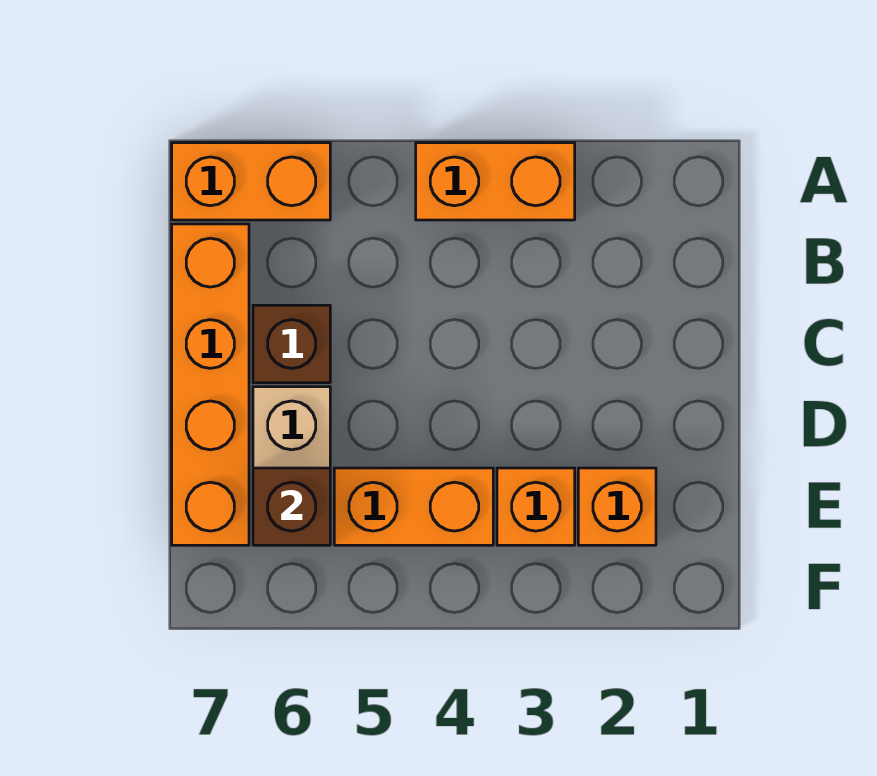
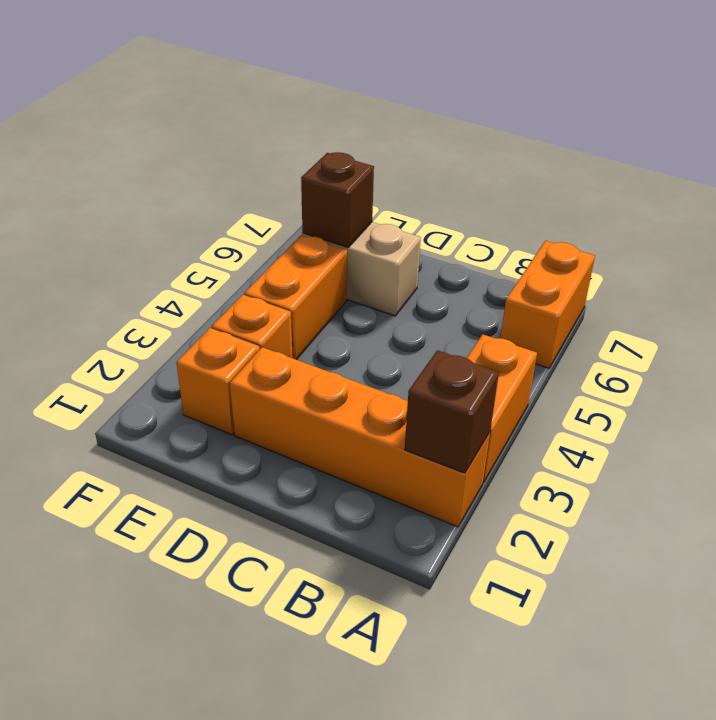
orange 1x4 brick [172,224,249,545] -> orange 1x4 brick moved to [230,347,490,527]
brown 1x1 brick [253,305,330,383] -> brown 1x1 brick moved to [405,350,499,473]

